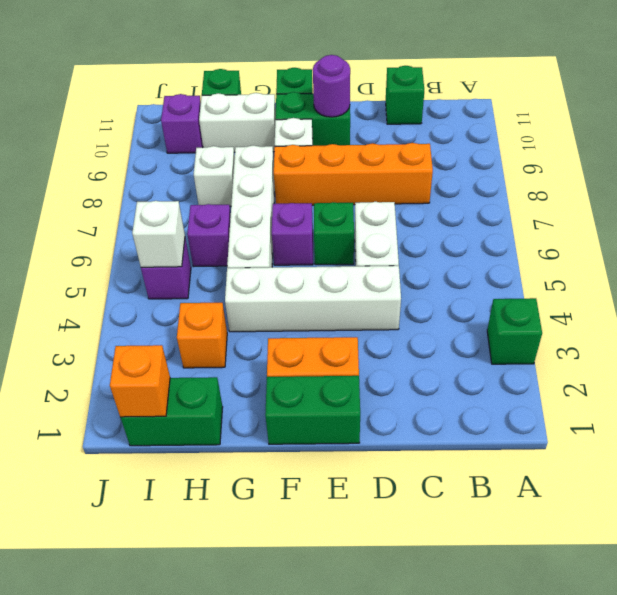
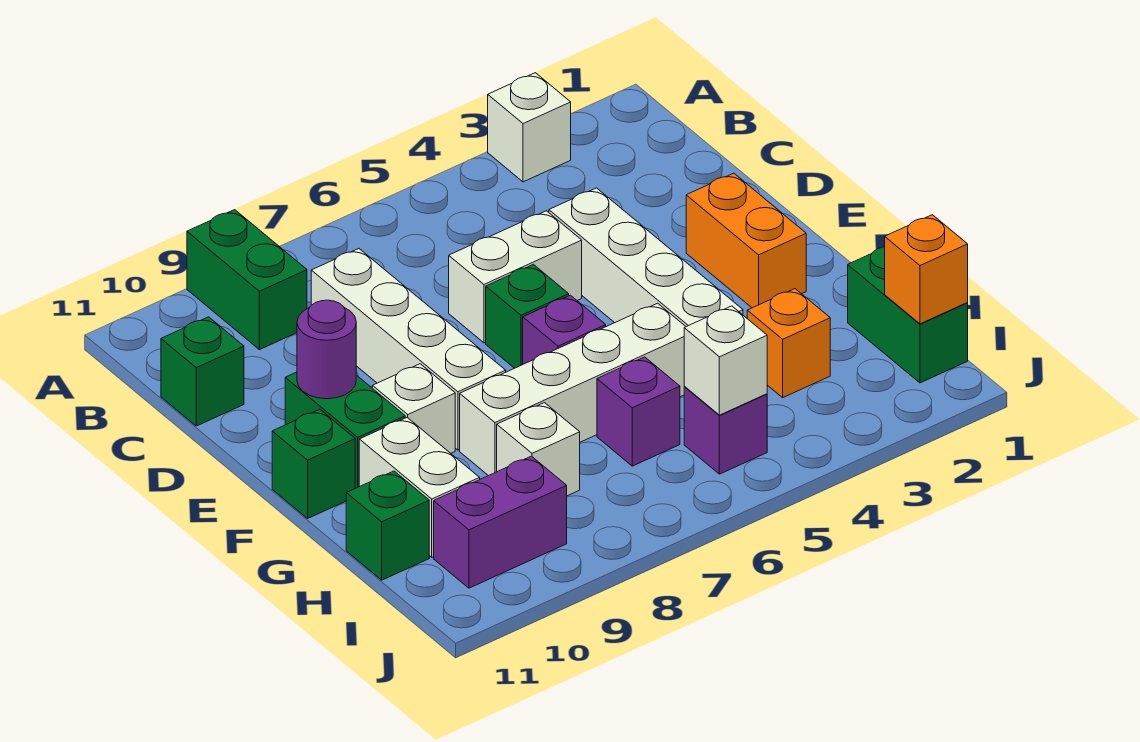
green 1x1 brick [487,298,542,364] -> white 1x1 brick [488,73,571,182]
orange 1x4 brick [274,143,433,205] -> white 1x4 brick [311,249,506,450]
green 1x2 brick [265,376,360,444] -> green 1x2 brick moved to [187,210,307,350]
purple 1x1 brick [161,94,203,153] -> purple 1x2 brick [434,456,567,588]

